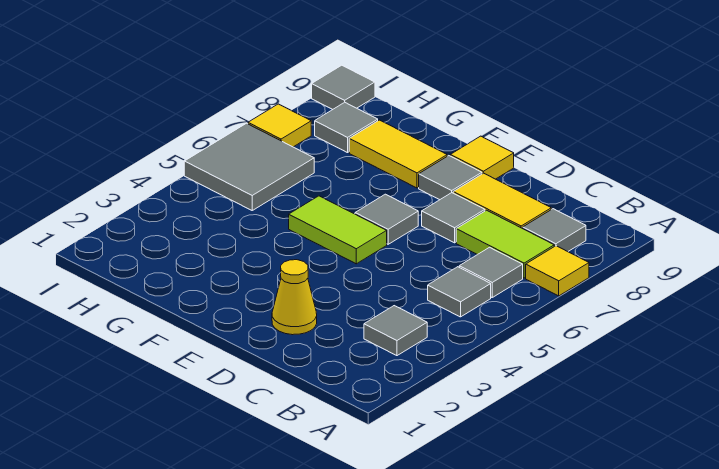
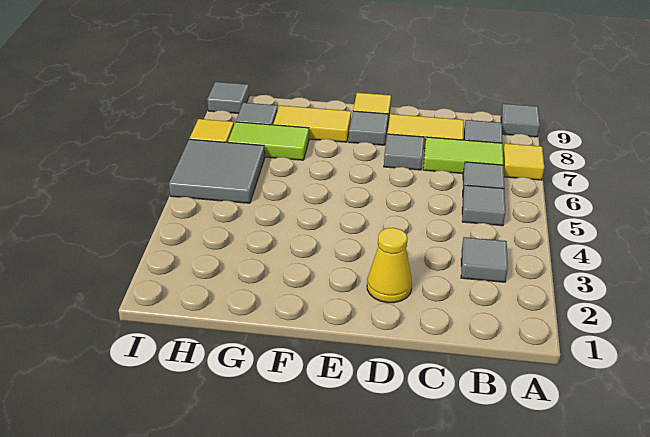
lime 1x2 tile [289,196,387,264] -> lime 1x2 tile moved to [228,122,309,160]
grey 1x1 tile [355,194,418,244] -> grey 1x1 tile moved to [501,104,540,137]

